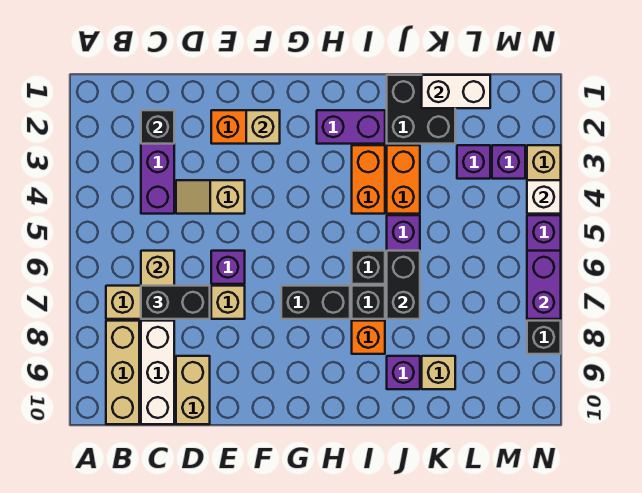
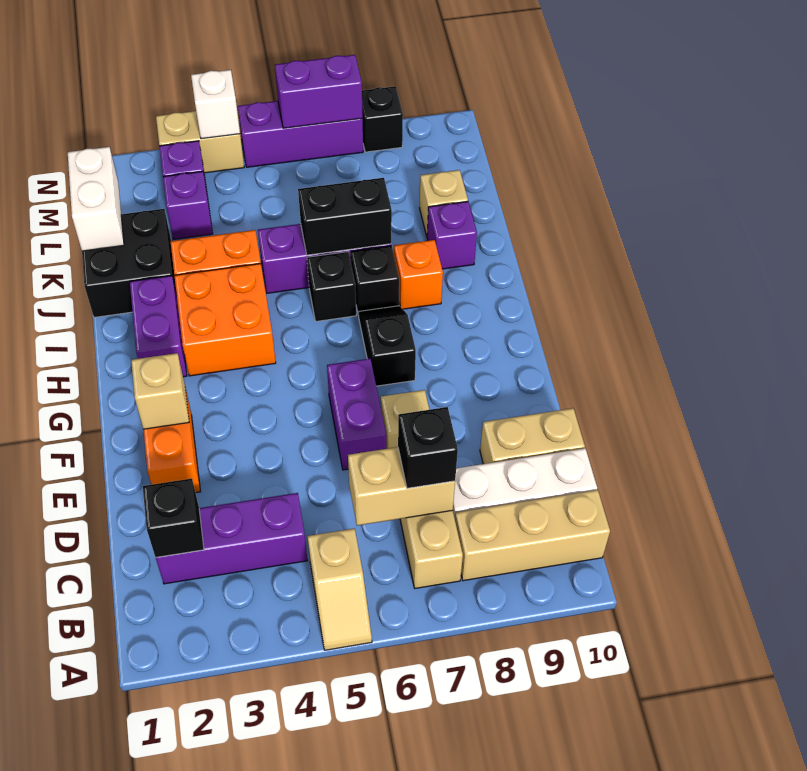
black 1x2 brick [141,286,210,319] -> black 1x1 brick [398,407,458,488]
tan 1x2 slope [176,180,245,214] -> tan 1x2 slope moved to [307,529,372,650]
purple 1x1 brick [211,251,245,284] -> purple 1x2 brick [327,359,386,470]
black 1x2 brick [281,286,350,319] -> black 1x2 slope [358,306,416,386]
orange 1x2 brick [352,145,385,214] -> orange 2x2 brick [174,264,276,376]

